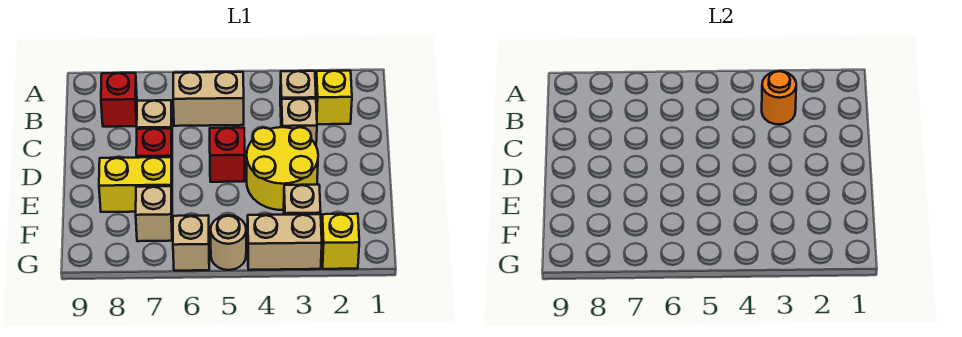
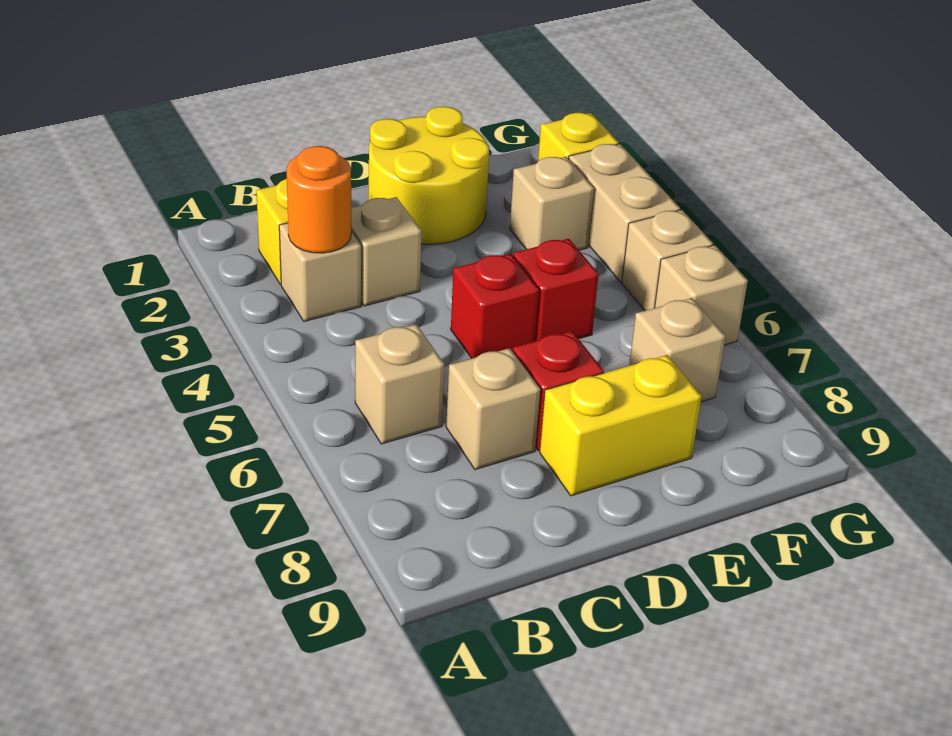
tan 1x2 brick [173,72,244,126] -> tan 1x1 brick [355,324,444,444]
red 1x1 brick [101,73,137,127] -> red 1x1 brick moved to [513,239,599,341]
yellow 2x2 round brick [247,127,318,210] -> yellow 2x2 round brick moved to [369,107,489,244]
yellow 1x2 brick [99,157,172,212] -> yellow 1x2 brick turned to [540,355,702,496]
tan 1x1 round brick [211,215,246,270] -> tan 1x1 brick [622,210,713,311]

